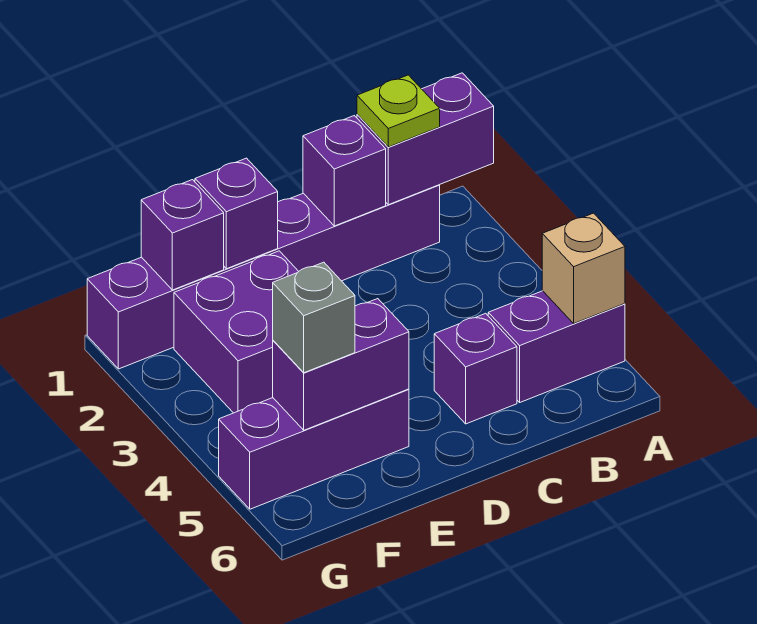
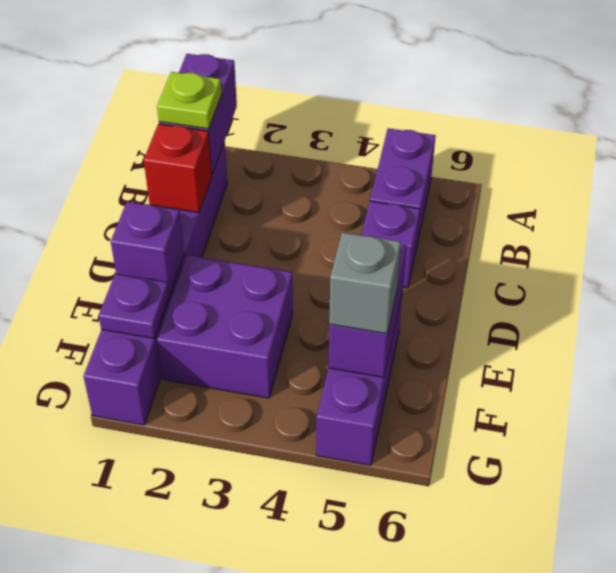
tan 1x1 brick [542,213,625,323] -> none
purple 1x1 brick [303,116,386,226] -> red 1x1 brick [144,124,212,213]
purple 1x1 brick [141,180,224,290] -> purple 1x1 plate [99,274,169,338]

